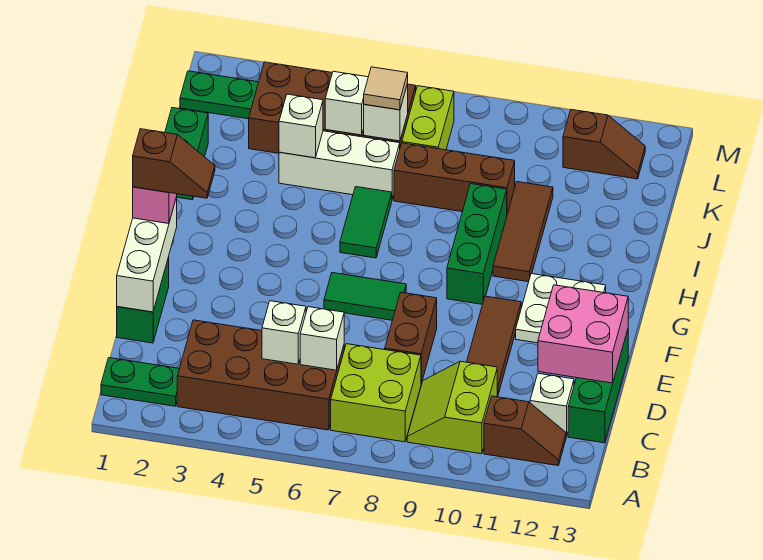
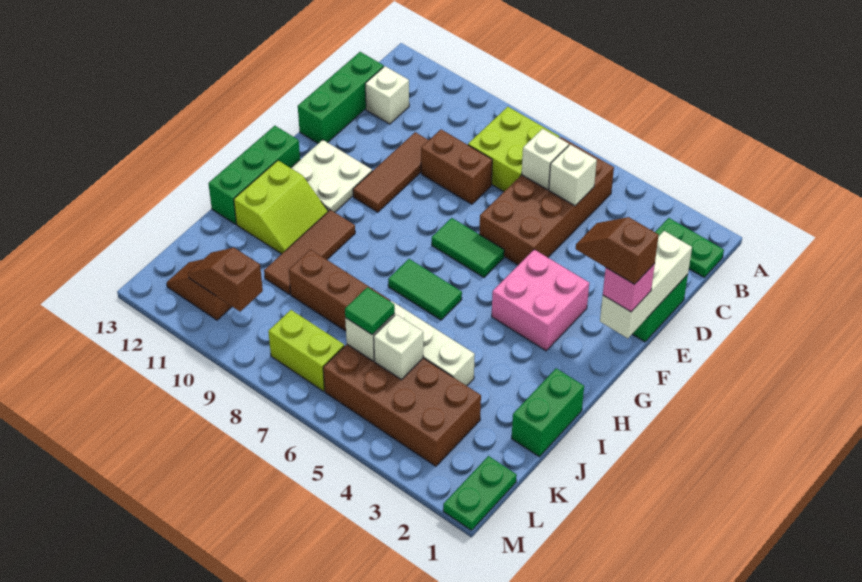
brown 2x4 brick [177,320,344,430] -> brown 2x4 brick turned to [479,137,614,265]
lime 2x2 slope [407,361,497,454] -> lime 2x2 slope moved to [234,160,328,254]
brown 1x2 slope [484,396,566,466] -> brown 1x2 slope moved to [188,248,263,312]
brown 1x2 brick [385,292,437,384] -> brown 1x2 brick turned to [421,130,492,204]
pink 2x2 brick [538,285,628,383] -> pink 2x2 brick moved to [492,250,589,351]
green 1x3 brick [447,184,507,304] -> green 1x3 brick moved to [208,126,300,224]
green 1x2 tile [340,187,392,258] -> green 1x2 tile turned to [388,259,462,320]
white 1x1 brick [279,94,323,158] -> none
tan 1x1 tile [364,67,408,110] -> green 1x1 tile [345,287,395,335]
lime 1x2 brick [402,86,454,150] -> lime 1x2 brick turned to [268,310,344,391]
green 1x2 plate [180,71,259,119] -> green 1x2 plate turned to [443,456,517,530]

